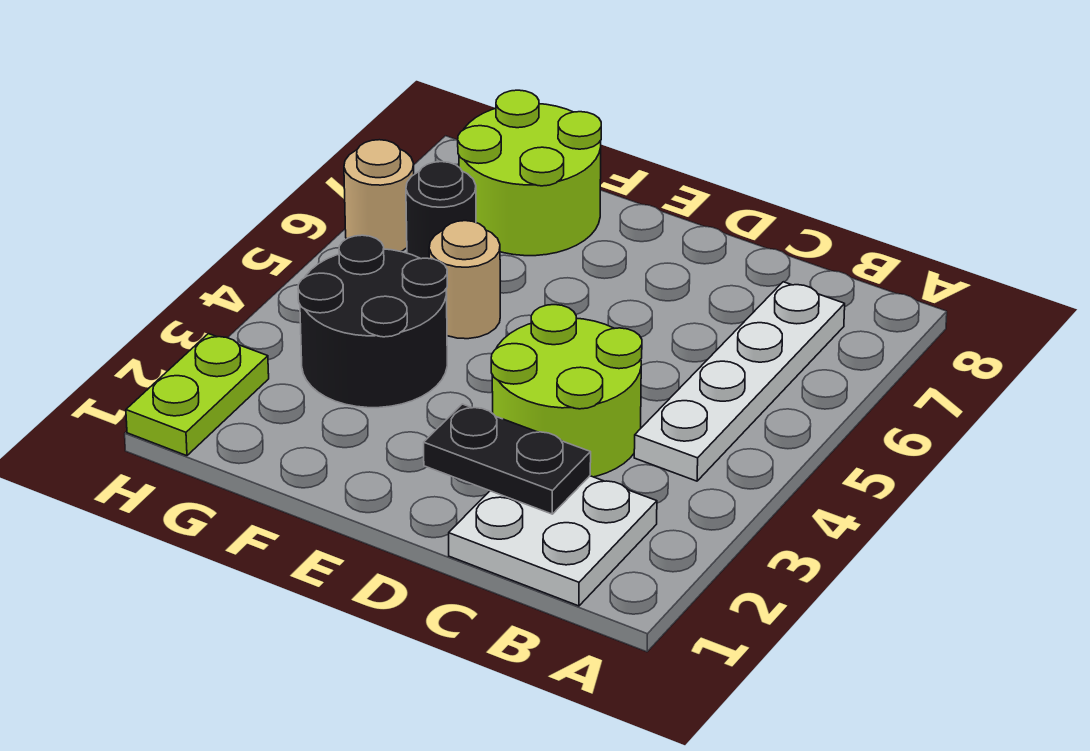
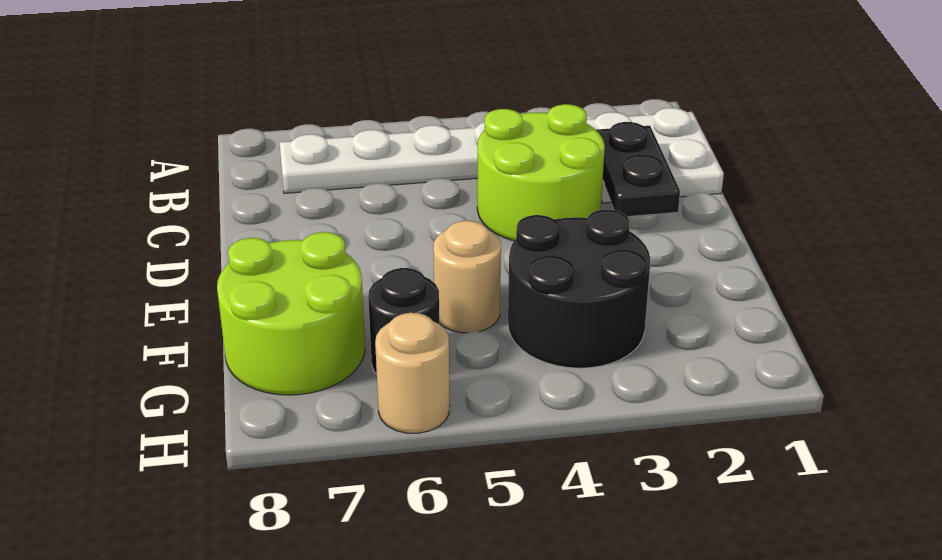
lime 1x2 plate [126,334,269,456] -> none

